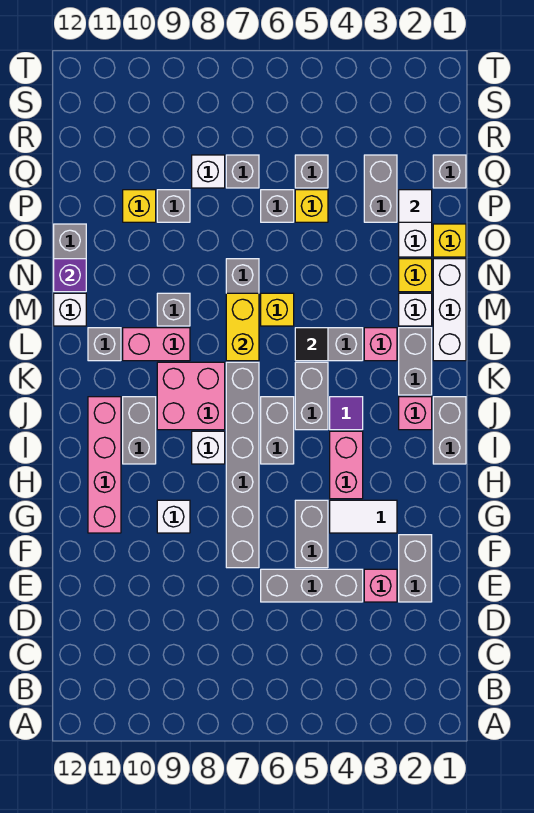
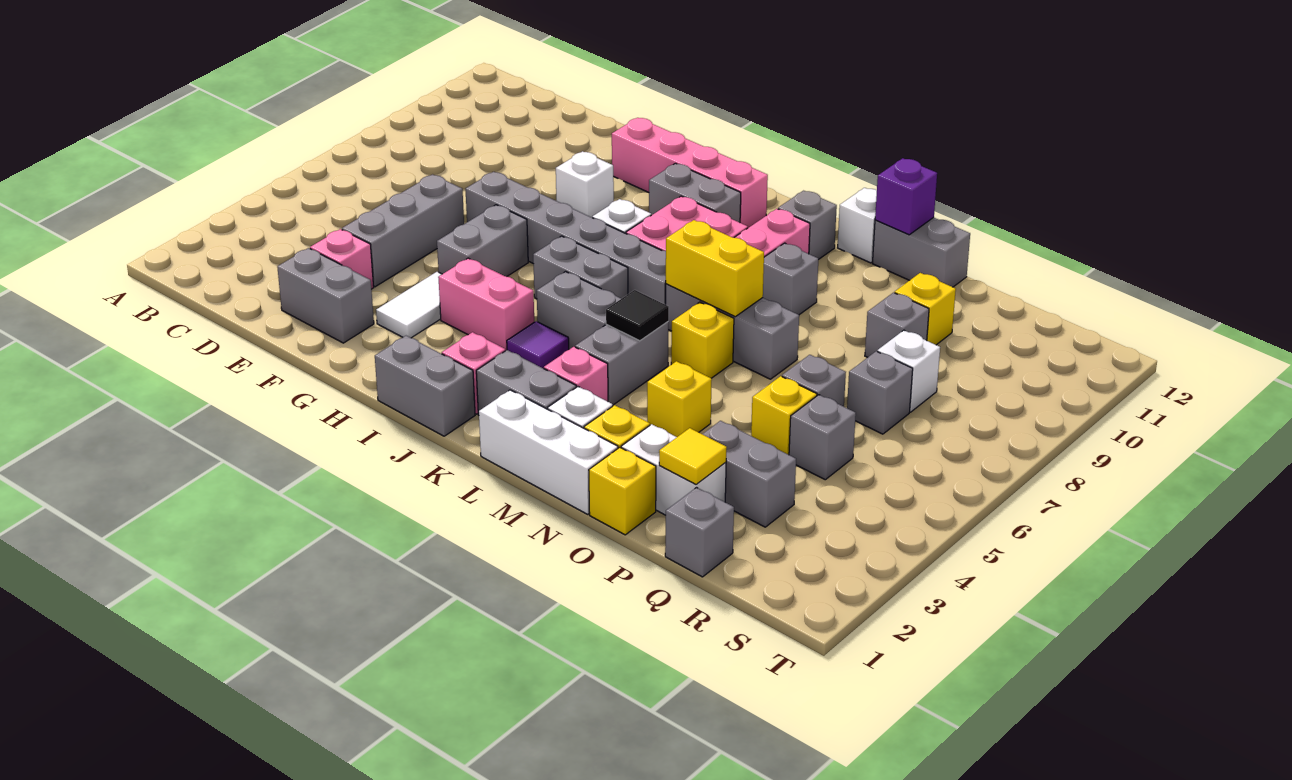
grey 1x2 brick [295,500,328,568] -> grey 1x2 brick turned to [437,205,528,276]
none -> yellow 1x1 brick [647,361,712,437]
white 1x1 tile [399,190,432,222] -> yellow 1x1 tile [659,428,727,484]

